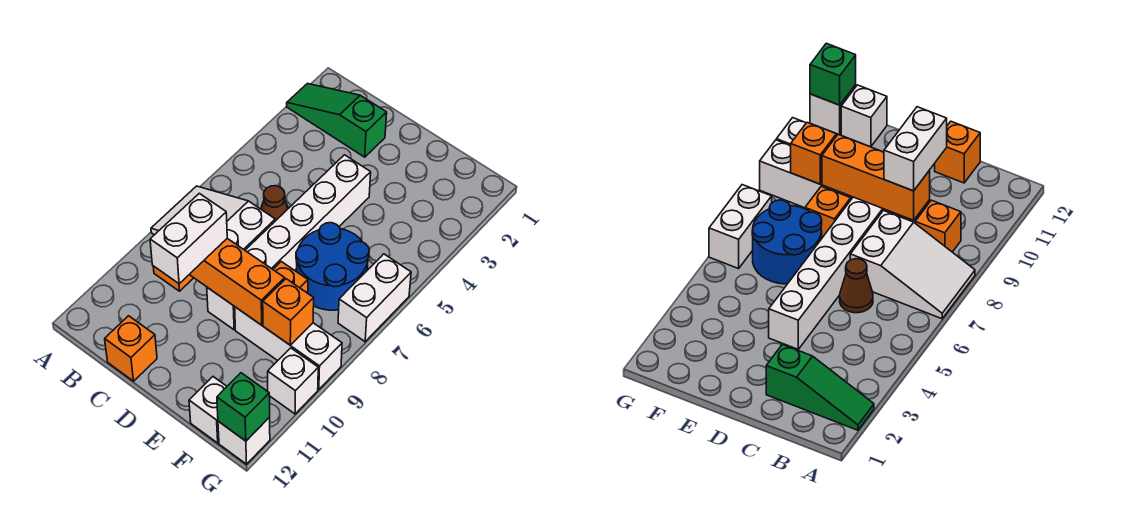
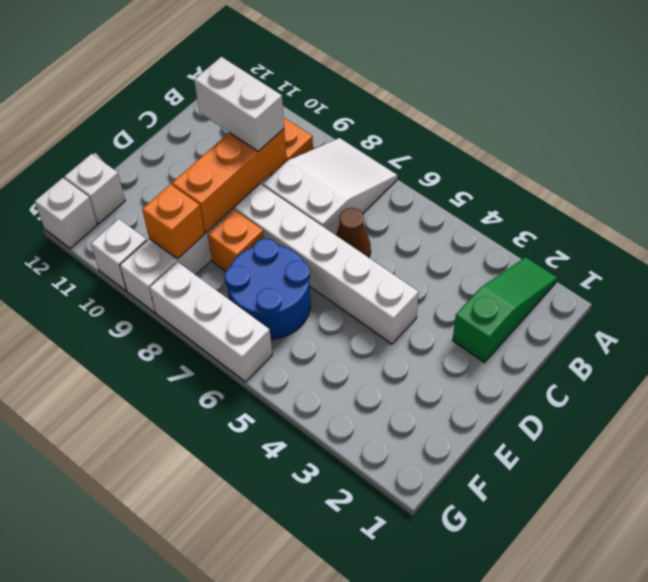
orange 1x1 brick [105,316,157,381] -> none
white 1x2 brick [338,254,411,342] -> white 1x3 brick [150,262,272,382]
green 1x1 brick [217,373,270,441] -> none

